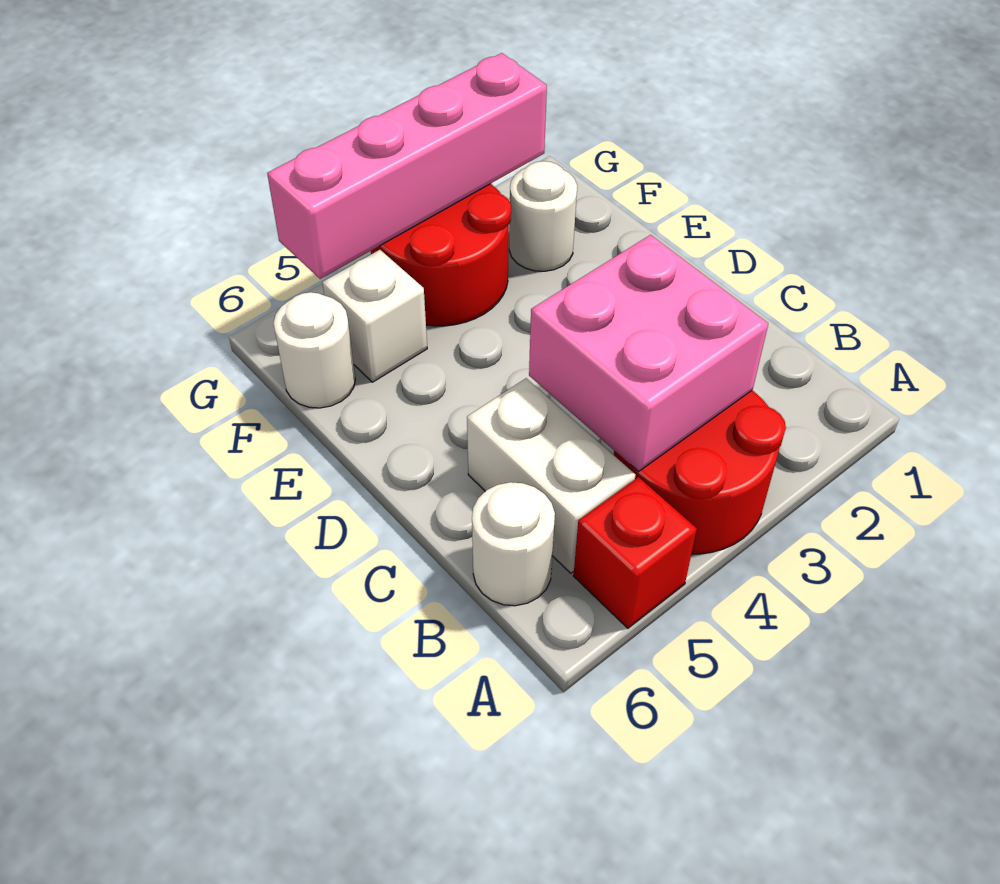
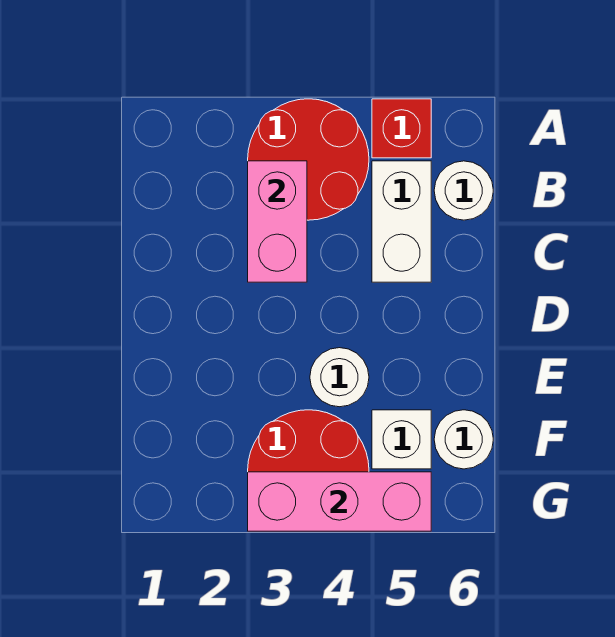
pink 2x2 brick [529,235,768,472] -> pink 1x2 brick [248,161,307,282]
white 1x1 round brick [509,161,577,271] -> white 1x1 round brick moved to [310,348,369,407]
pink 1x4 brick [267,53,547,279] -> pink 1x3 brick [248,472,431,531]

